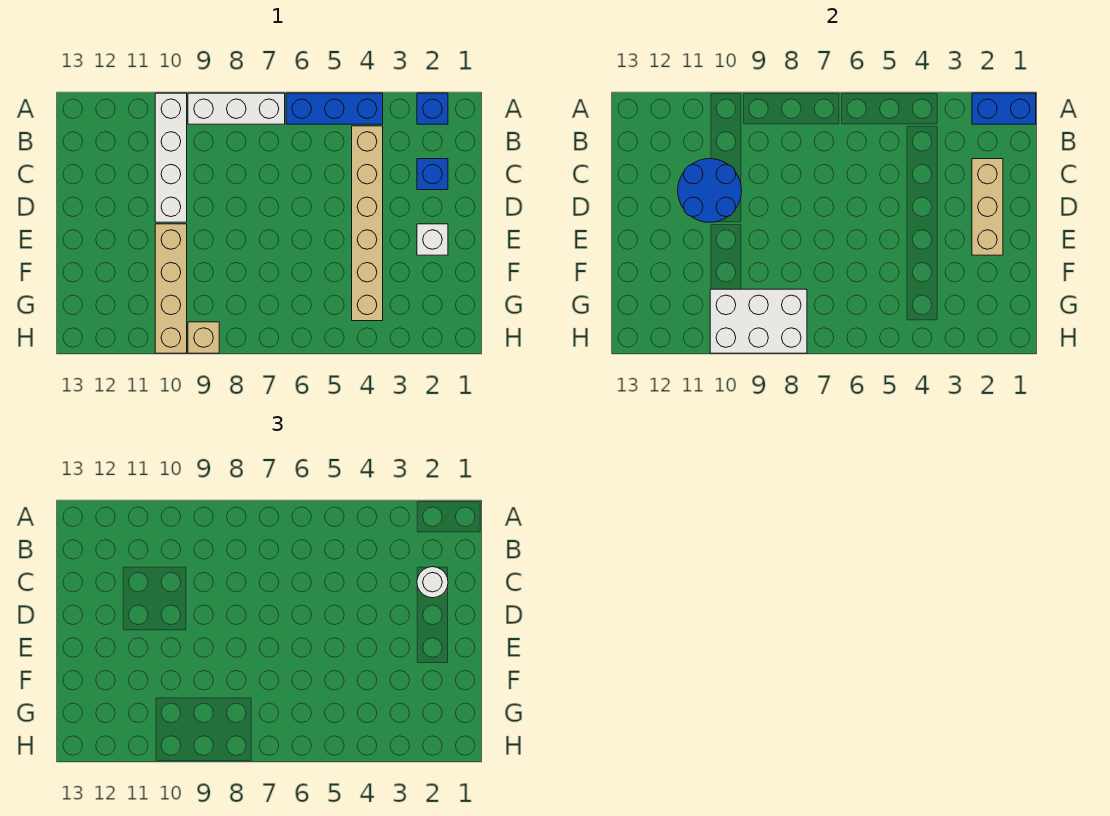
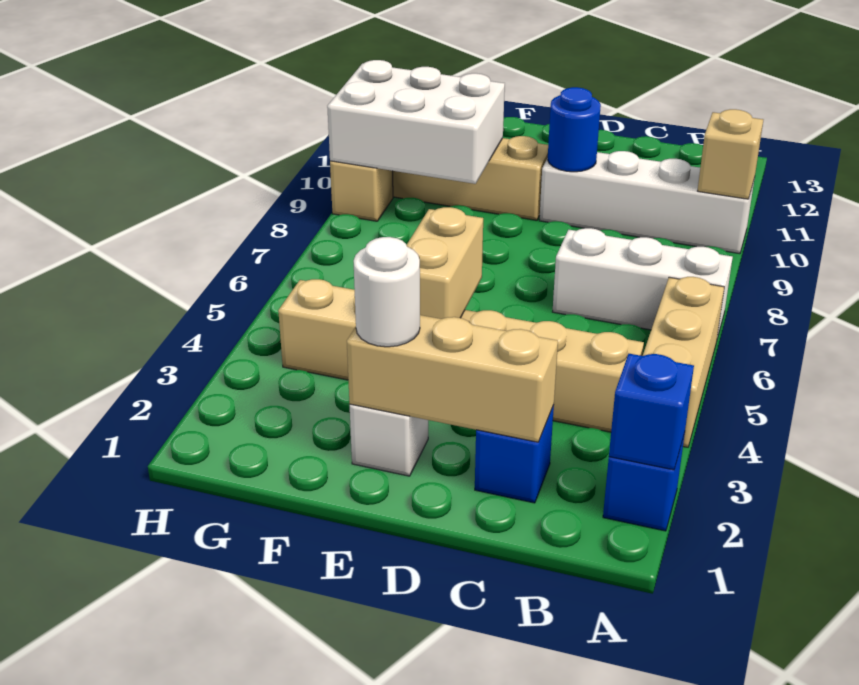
blue 1x2 brick [972,93,1036,124] -> blue 1x1 brick [609,354,694,470]
blue 1x3 brick [286,93,383,124] -> tan 1x3 brick [643,277,724,447]
white 1x3 brick [188,93,285,124] -> white 1x3 brick turned to [553,228,733,338]
none -> tan 1x1 brick [698,109,763,199]
white 1x1 round brick [417,567,448,598] -> white 1x1 round brick moved to [354,237,420,347]
blue 2x2 round brick [678,159,742,222] -> blue 1x1 round brick [548,87,601,172]
none -> tan 1x2 brick [407,207,483,319]
white 2x3 brick [710,289,807,353] -> white 2x3 brick turned to [327,60,505,184]

